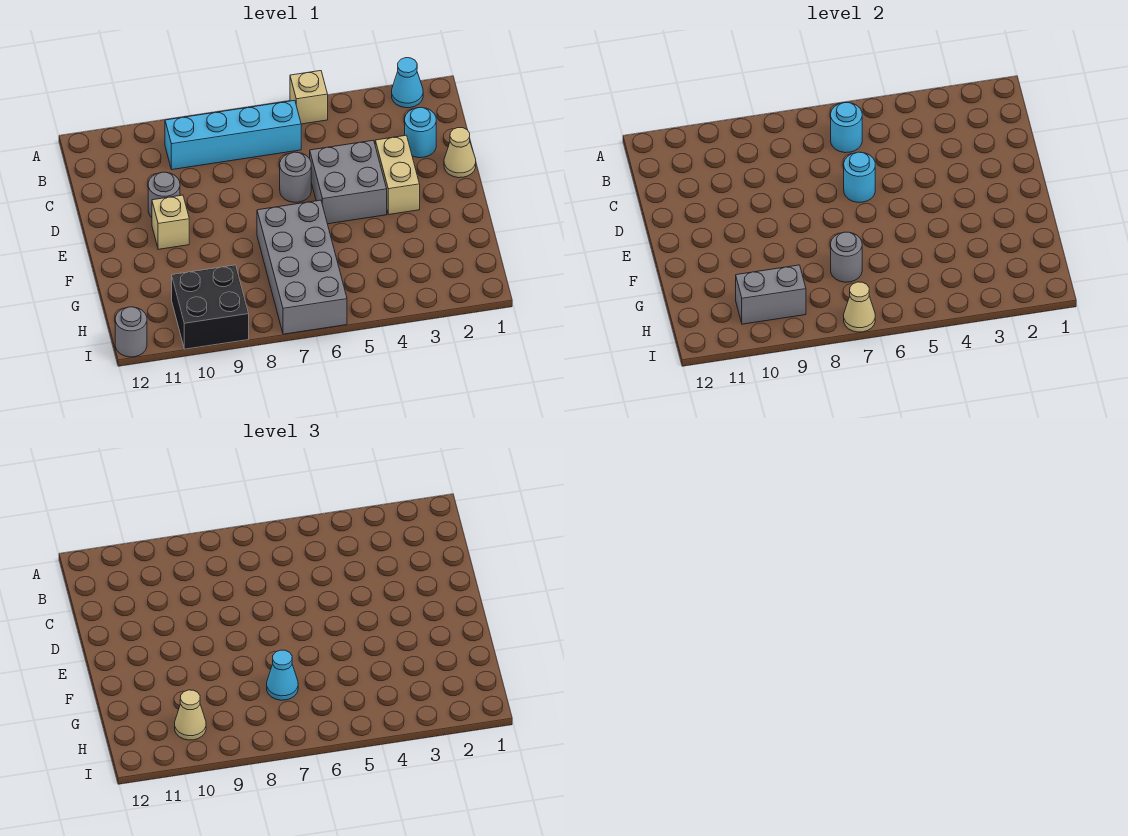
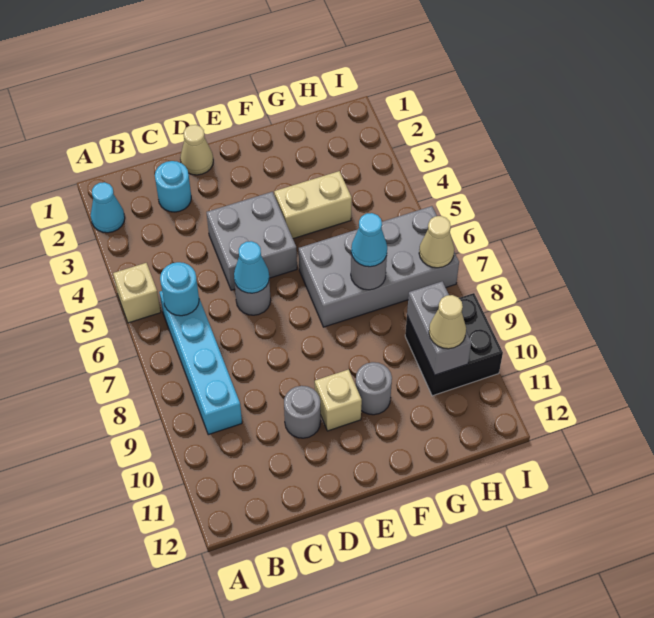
tan 1x2 brick [375,135,420,215] -> tan 1x2 brick moved to [274,171,352,239]
cyan 1x1 round brick [844,152,875,202] -> cyan 1x1 cone [234,241,269,293]
grey 1x1 round brick [115,307,147,357] -> grey 1x1 round brick moved to [356,362,392,415]

